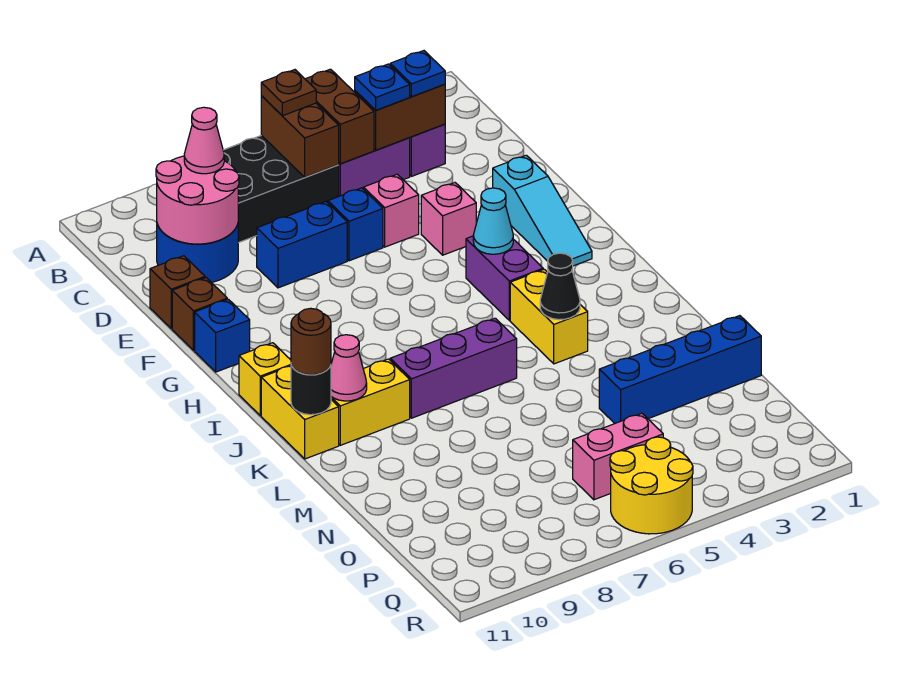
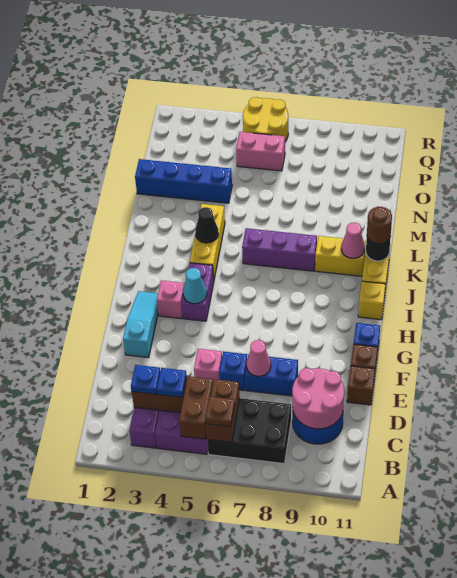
pink 1x1 cone [184,107,224,174] -> pink 1x1 cone moved to [246,340,271,376]
pink 1x1 brick [421,183,476,255] -> pink 1x1 brick moved to [157,280,184,319]
yellow 1x2 brick [510,269,588,364] -> yellow 1x3 brick [190,204,225,278]

